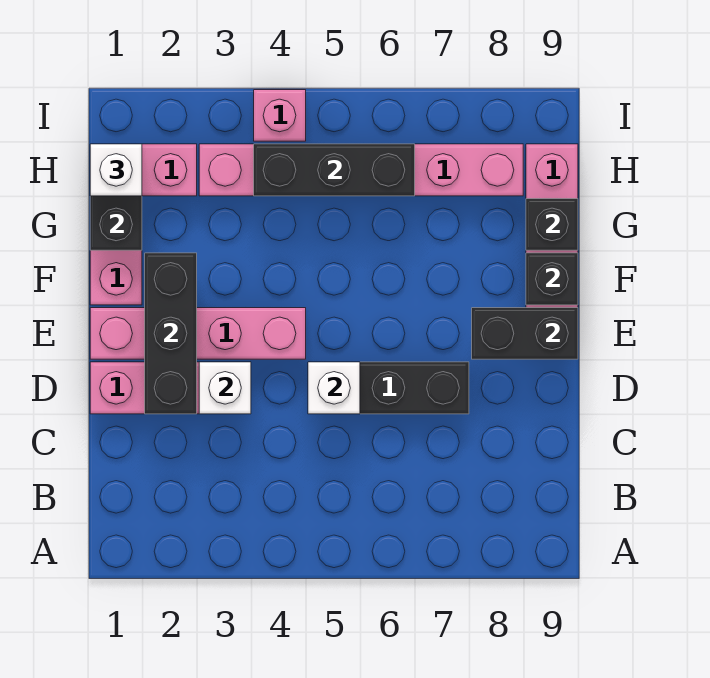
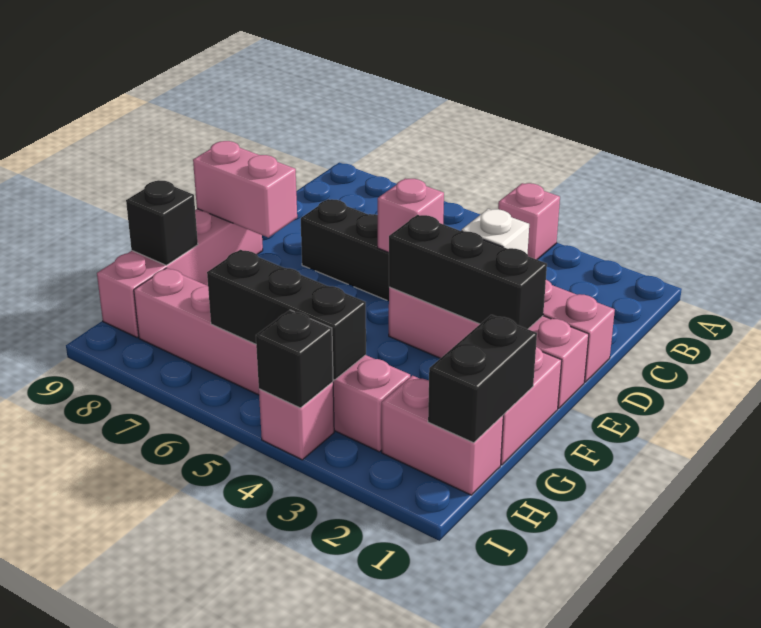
none -> pink 1x1 brick [498,183,560,260]
black 1x3 brick [145,253,197,414] -> black 1x3 brick turned to [389,215,547,329]
white 1x1 brick [308,362,360,414] -> pink 1x1 brick [378,178,444,252]
black 1x2 brick [472,308,578,359] -> pink 1x2 brick [193,141,297,237]
black 1x1 brick [526,253,578,305] -> black 1x1 brick moved to [256,310,333,408]
white 1x1 brick [90,144,142,196] -> none

